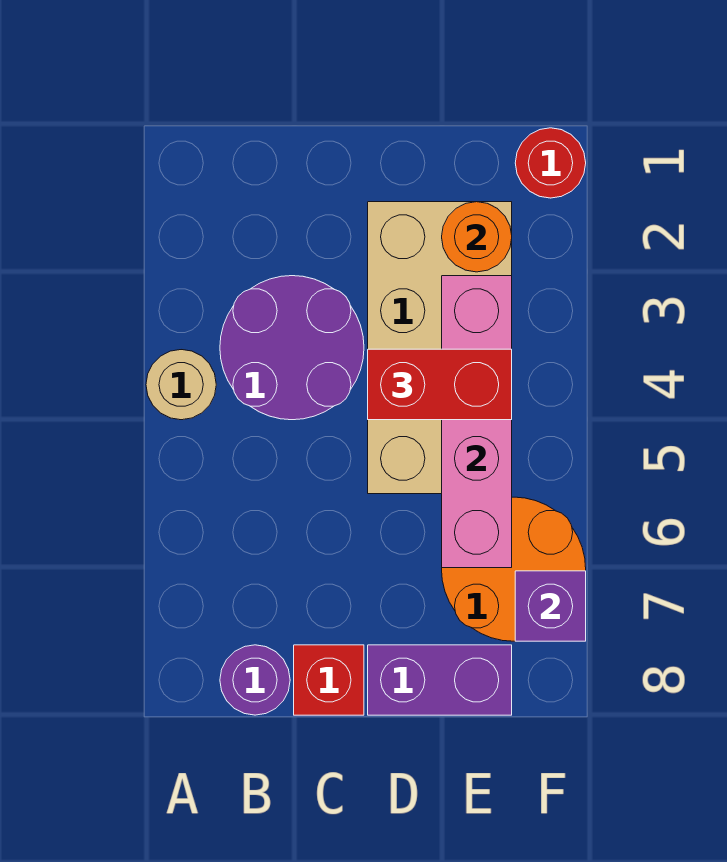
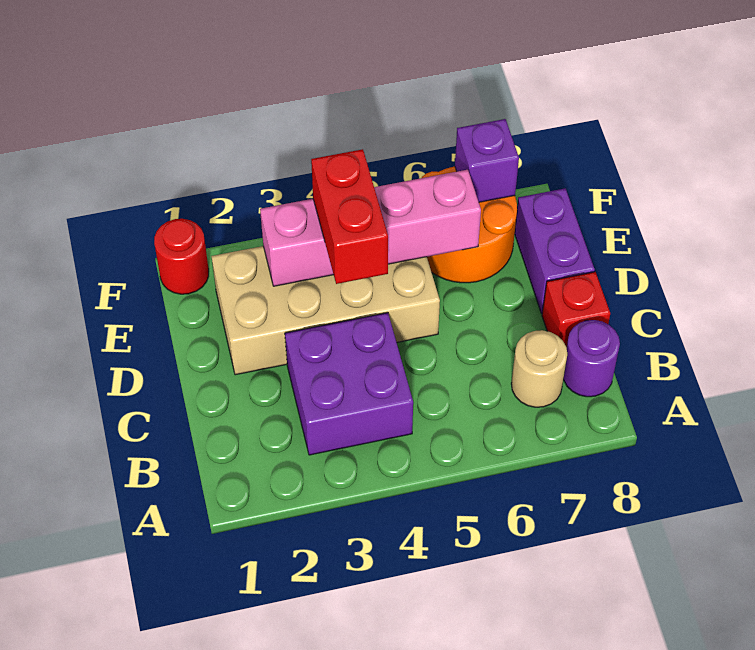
tan 1x1 round brick [146,350,216,420] -> tan 1x1 round brick moved to [511,330,567,407]
purple 2x2 round brick [220,276,364,420] -> purple 2x2 brick [285,313,413,455]
orange 1x1 round brick [442,202,512,272] -> none

